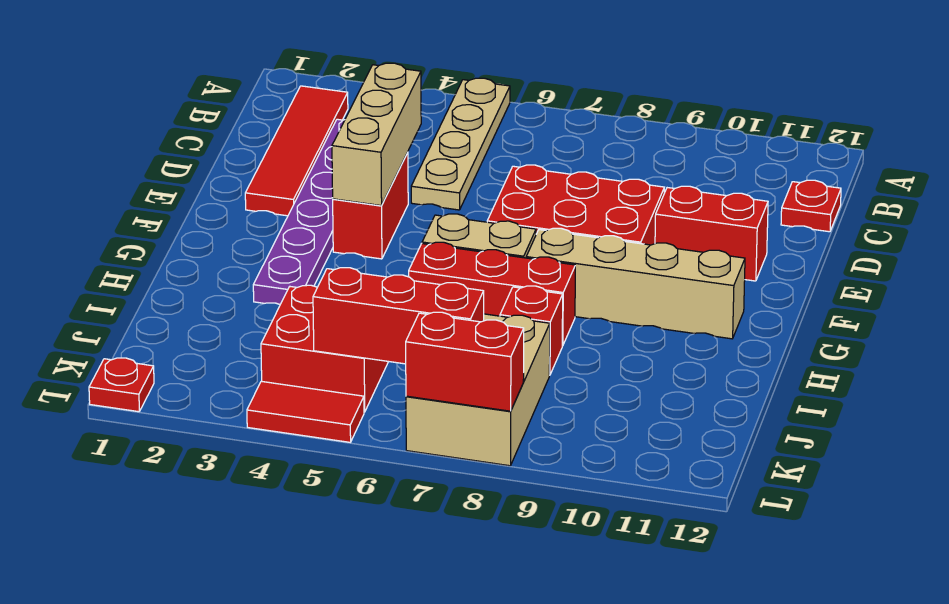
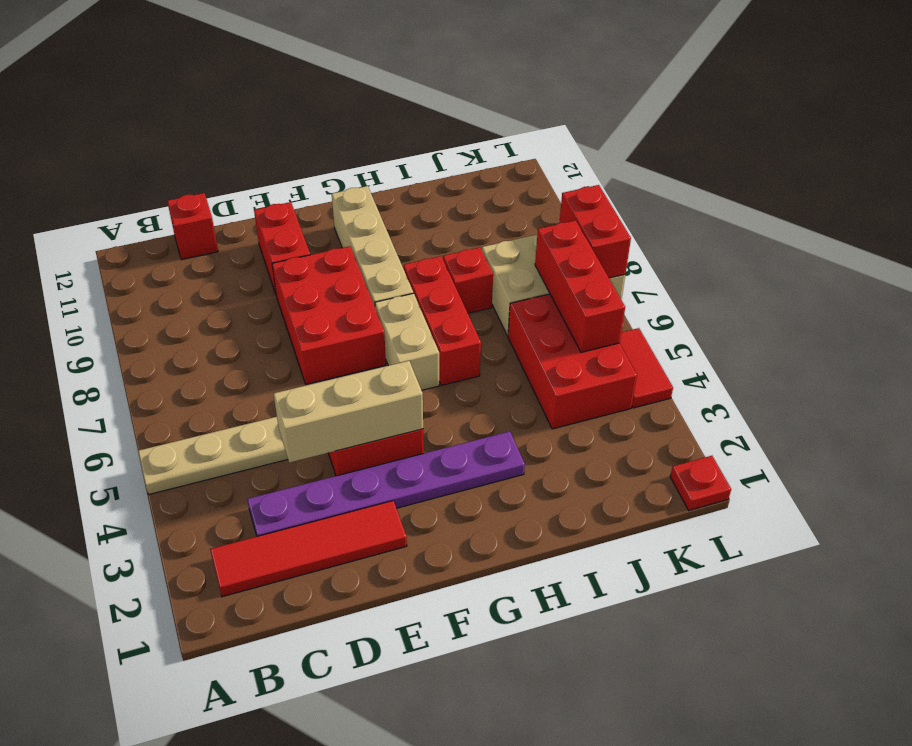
red 1x1 plate [781,180,841,232] -> red 1x1 brick [167,193,218,260]
red 2x2 brick [261,285,388,412] -> red 2x3 brick [508,294,637,429]

